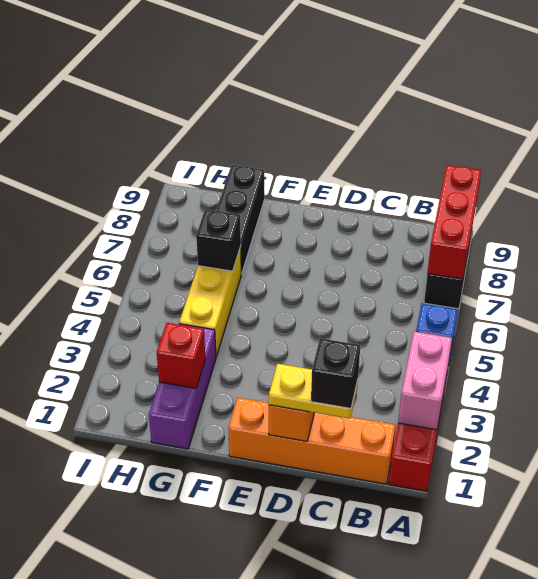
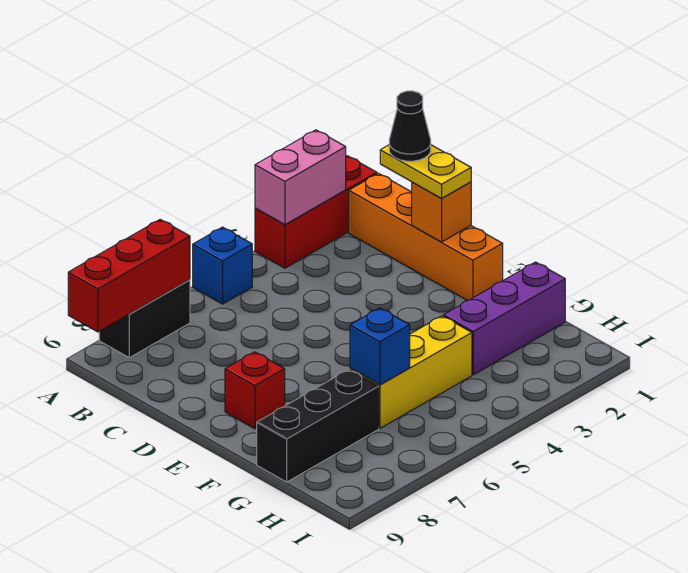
black 1x1 brick [311,338,360,409] -> black 1x1 cone [389,91,431,161]
red 1x1 brick [157,323,205,388] -> red 1x1 brick moved to [225,352,285,429]
black 1x1 brick [196,209,241,271] -> blue 1x1 brick [350,308,410,385]

